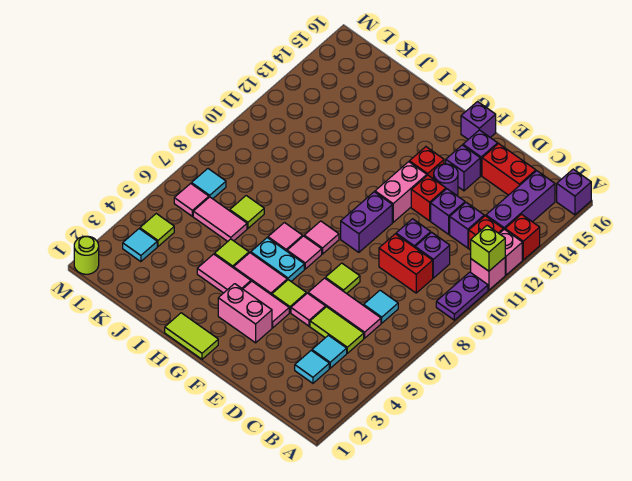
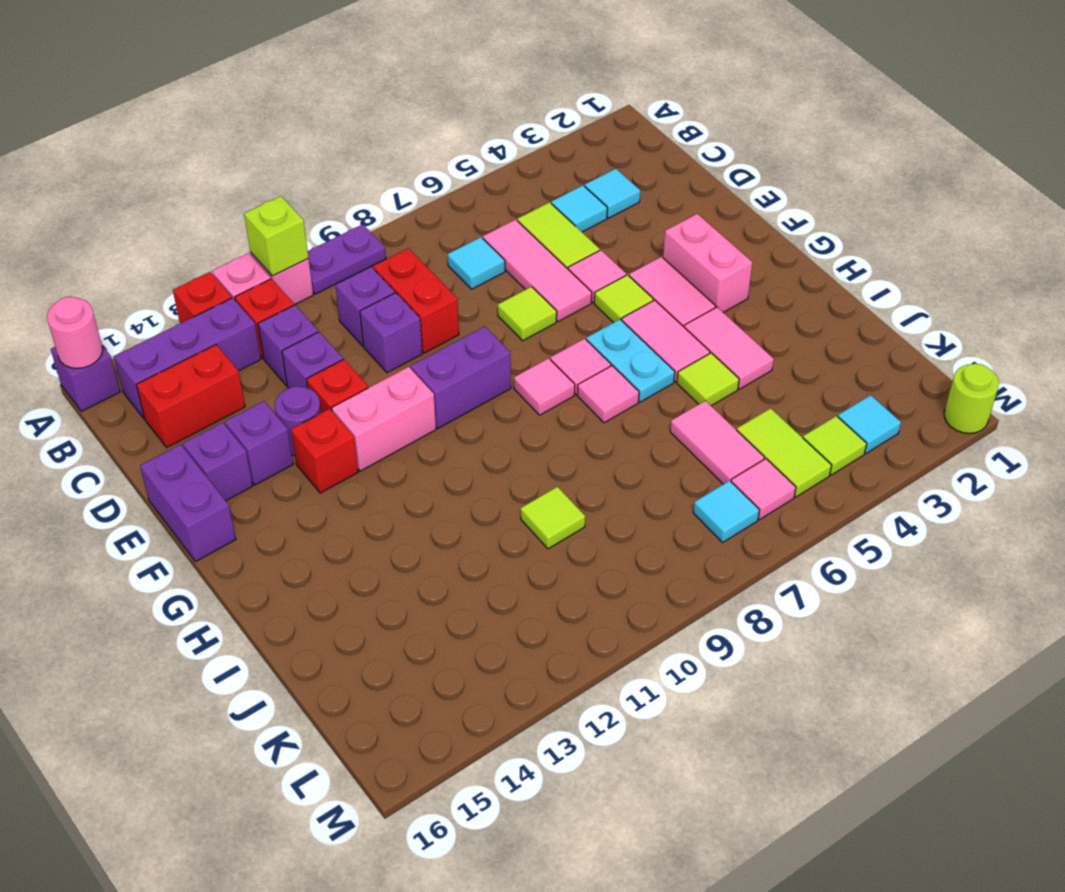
none -> pink 1x1 round brick [47,297,103,368]
red 1x2 brick [482,144,536,195] -> red 1x2 brick turned to [136,345,245,447]
purple 1x1 brick [461,102,496,139] -> purple 1x2 brick [140,444,236,562]
lime 1x2 tile [165,313,218,359] -> lime 1x2 tile moved to [737,408,832,497]
lime 1x1 tile [230,196,264,228] -> lime 1x1 tile moved to [521,487,585,549]

